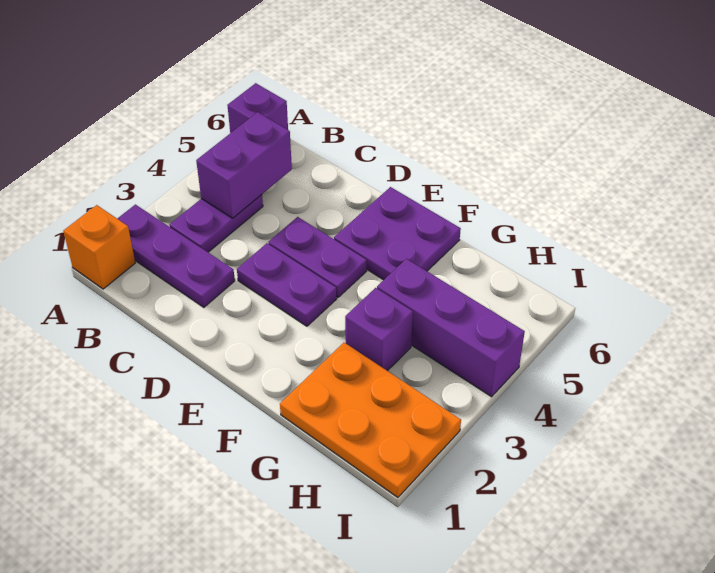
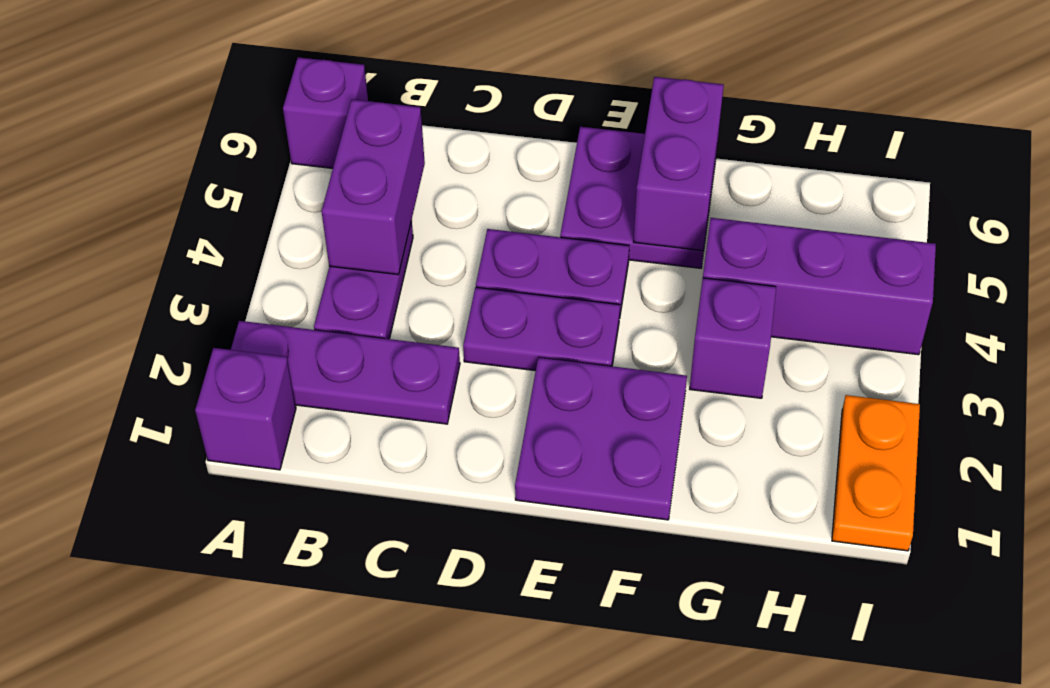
orange 1x1 brick [63,205,135,289] -> purple 1x1 brick [195,348,296,470]
none -> purple 2x2 plate [515,357,687,520]
none -> purple 1x2 brick [634,77,724,251]
orange 2x3 plate [280,343,461,498] -> orange 1x2 plate [832,395,920,551]

